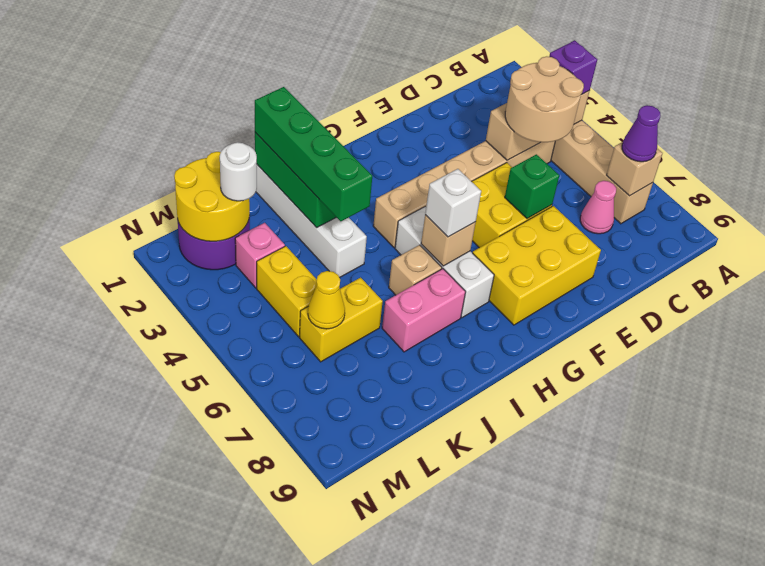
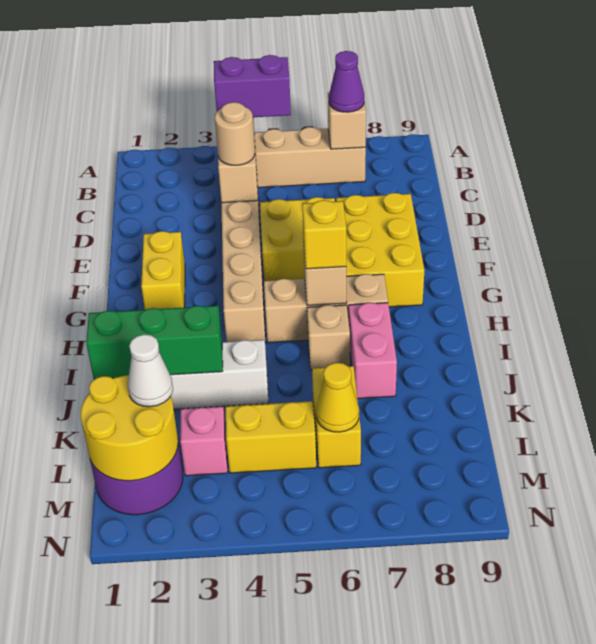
purple 1x1 brick [549,40,597,94] -> purple 1x2 brick [214,55,291,117]
tan 2x2 round brick [505,56,584,142] -> tan 1x1 round brick [215,102,255,165]
pink 1x1 cone [580,181,616,234] -> none
green 1x1 brick [505,154,559,219] -> none
none -> yellow 1x2 brick [141,231,185,310]
white 1x3 brick [395,207,494,318] -> tan 1x3 brick [264,274,388,343]
white 1x1 brick [425,169,481,237] -> yellow 1x1 brick [302,200,346,269]
green 1x4 brick [255,87,372,221] -> none
white 1x1 round brick [220,142,257,201] -> white 1x1 cone [128,334,173,407]

